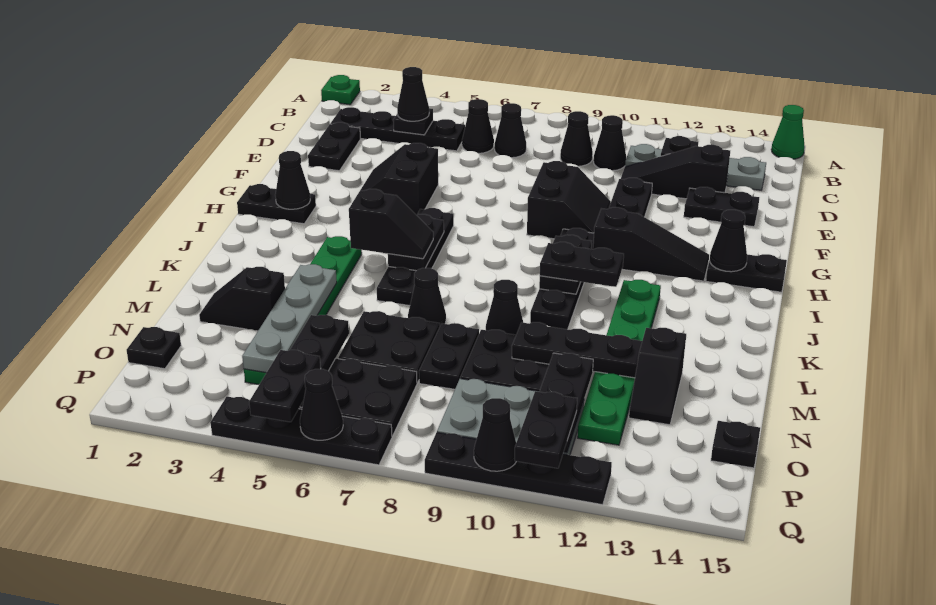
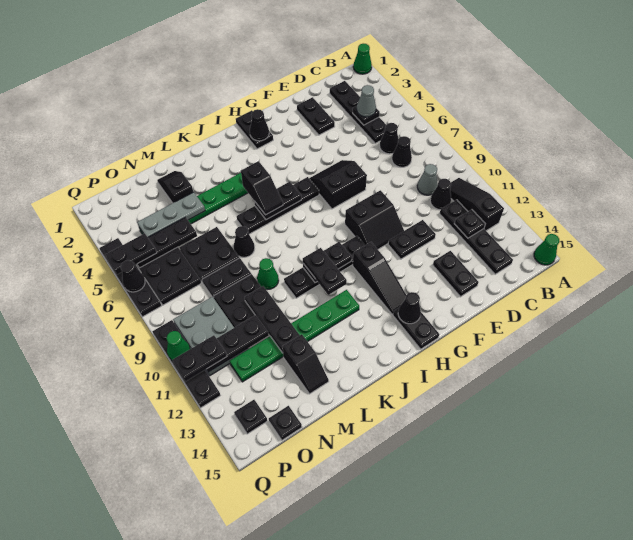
green 1x1 plate [321,75,360,105] -> green 1x1 cone [353,44,372,74]
black 1x1 cone [397,67,429,121] -> grey 1x1 cone [357,85,376,117]
black 1x1 cone [560,111,593,166] -> grey 1x1 cone [417,164,438,195]
grey 1x4 plate [625,144,766,190] -> black 1x4 plate [440,200,513,274]
black 1x2 plate [308,122,361,171] -> black 1x2 plate turned to [297,97,335,135]
black 1x3 slope [621,145,730,199] -> black 1x3 slope moved to [450,178,504,231]
black 2x2 slope [361,143,438,215] -> black 2x2 slope moved to [309,160,367,209]
grey 1x4 plate [242,264,337,373] -> grey 1x3 plate [137,192,205,237]
black 1x1 cone [486,280,523,335] -> green 1x1 cone [257,258,279,289]
black 1x2 slope [629,328,686,425] -> black 1x2 slope turned to [283,334,329,394]
black 1x1 plate [127,327,181,369] -> black 1x1 plate moved to [234,400,267,434]
black 1x1 cone [474,398,516,471] -> green 1x1 cone [167,331,190,361]

